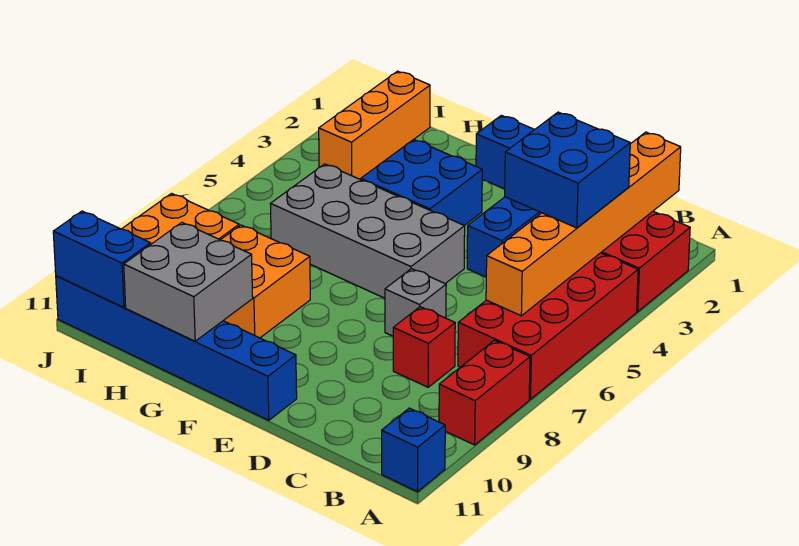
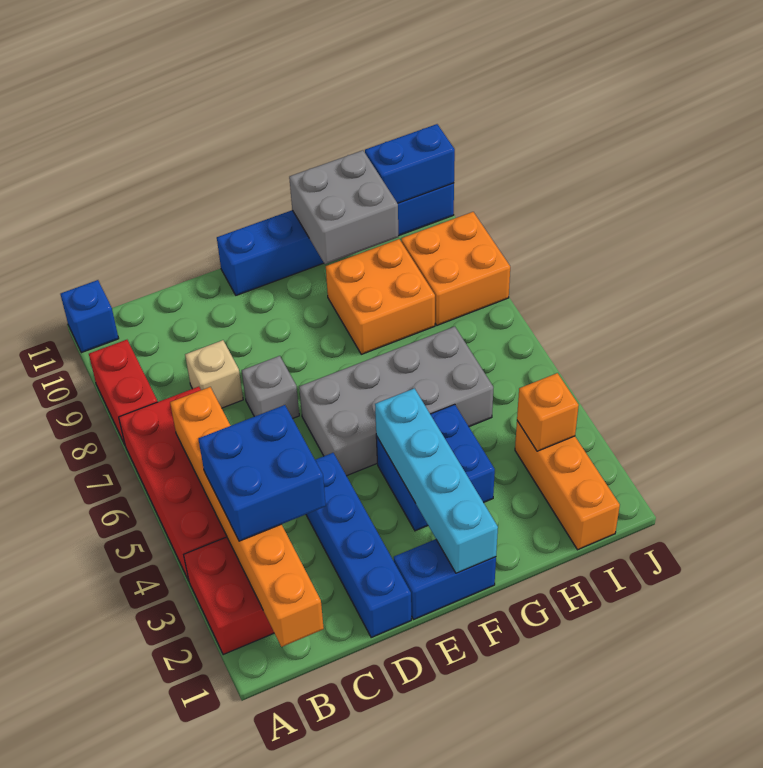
red 1x1 brick [393,307,455,387] -> tan 1x1 brick [185,340,243,408]
none -> cyan 1x4 brick [375,388,498,573]
none -> orange 1x1 brick [517,373,579,451]

